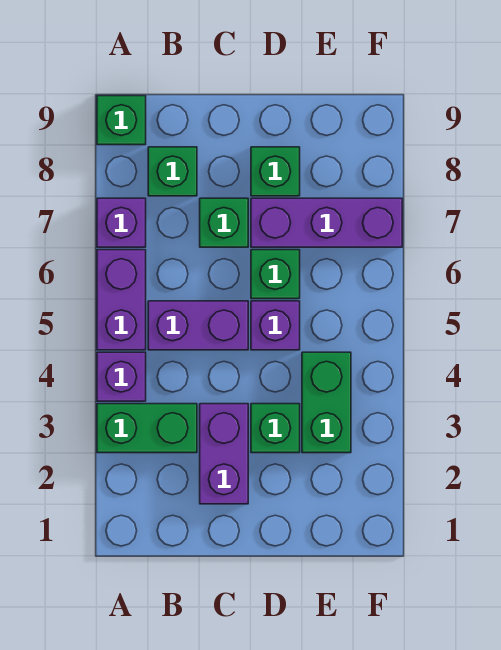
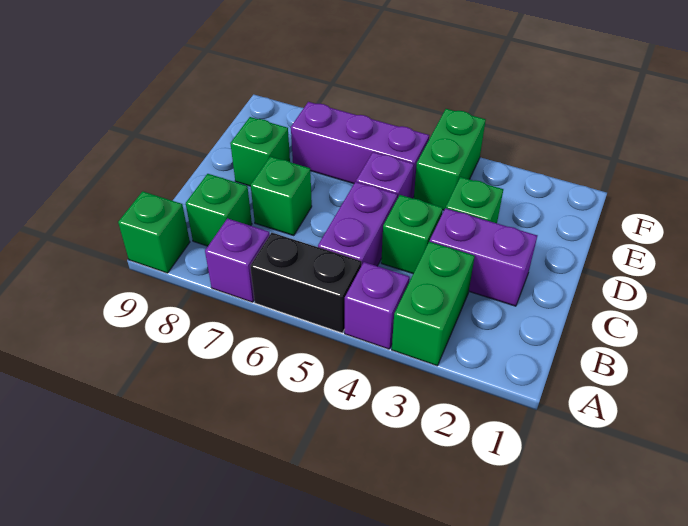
purple 1x2 brick [97,250,146,350] -> black 1x2 brick [250,233,361,333]
green 1x1 brick [251,250,300,299] -> green 1x1 brick moved to [381,195,443,274]
purple 1x3 brick [251,198,402,247] -> purple 1x3 brick turned to [291,102,429,198]
green 1x2 brick [302,352,351,453] -> green 1x2 brick turned to [414,109,486,210]

